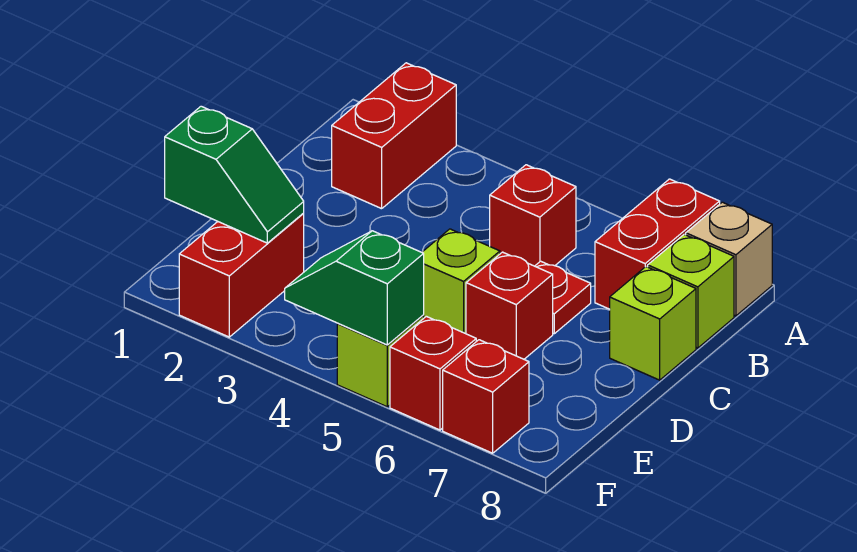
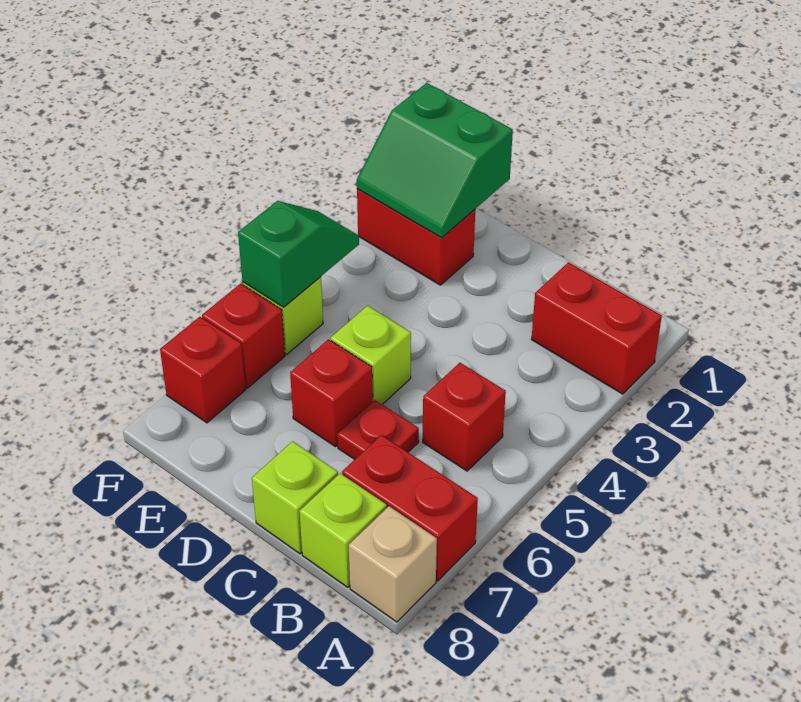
green 1x2 slope [165,106,304,243] -> green 2x2 slope [357,83,513,238]

